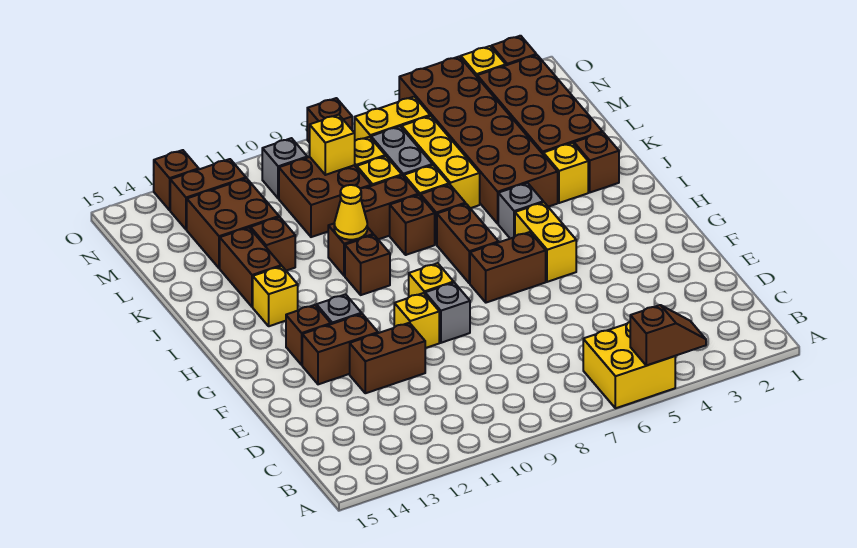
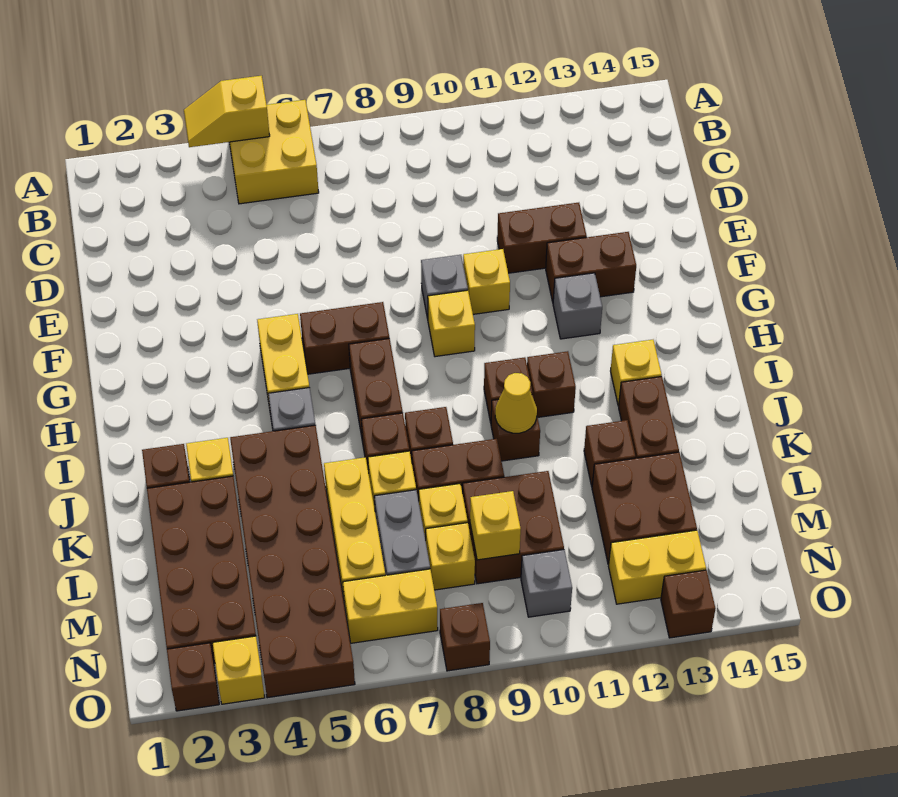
brown 1x2 slope [630,305,706,366] -> yellow 1x2 slope [184,76,270,147]
brown 1x1 brick [286,305,331,365] -> brown 1x1 brick moved to [527,351,576,417]
brown 1x2 brick [170,159,246,230] -> yellow 1x2 brick [609,530,706,604]

